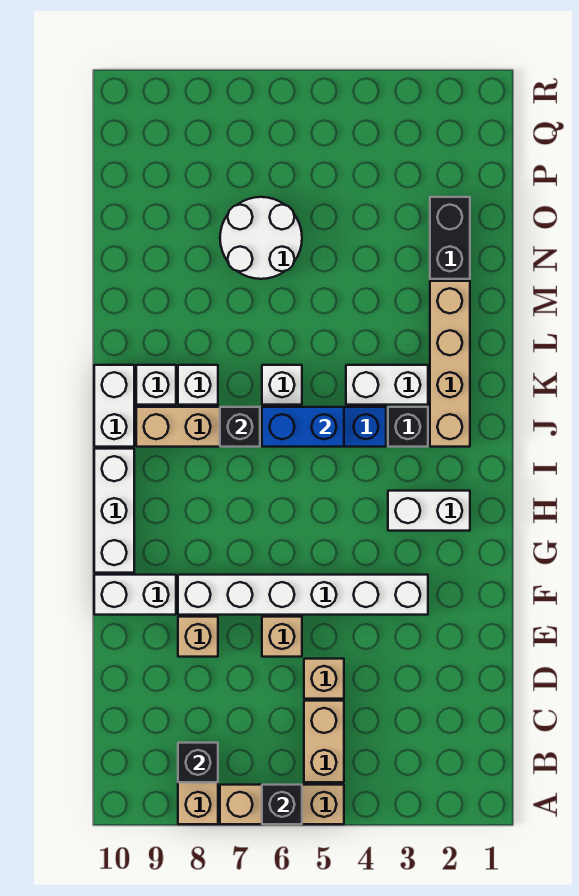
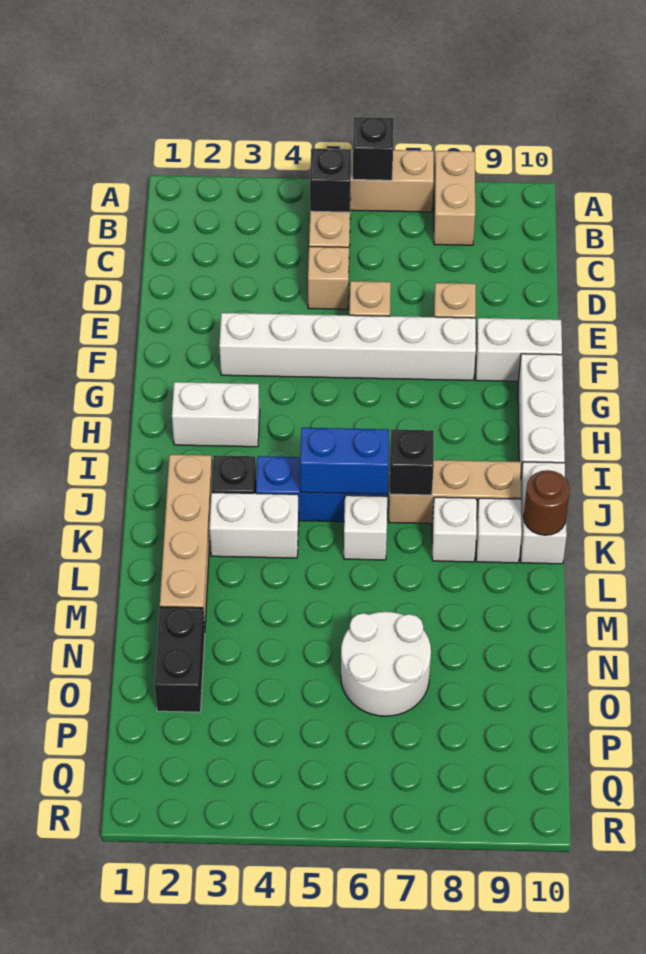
black 1x1 brick [178,743,218,782] -> black 1x1 brick moved to [310,149,351,212]
none -> brown 1x1 round brick [524,470,570,535]

